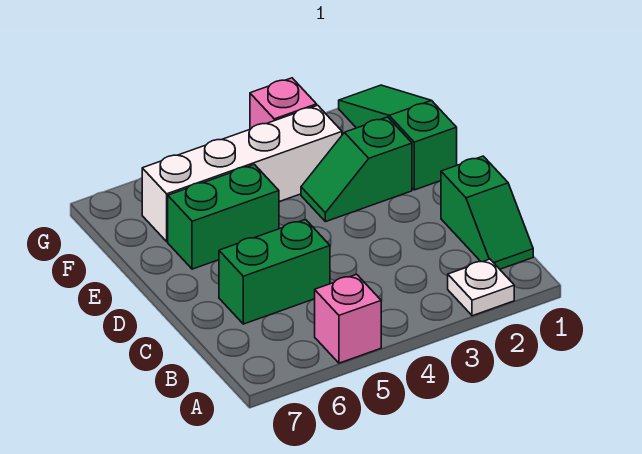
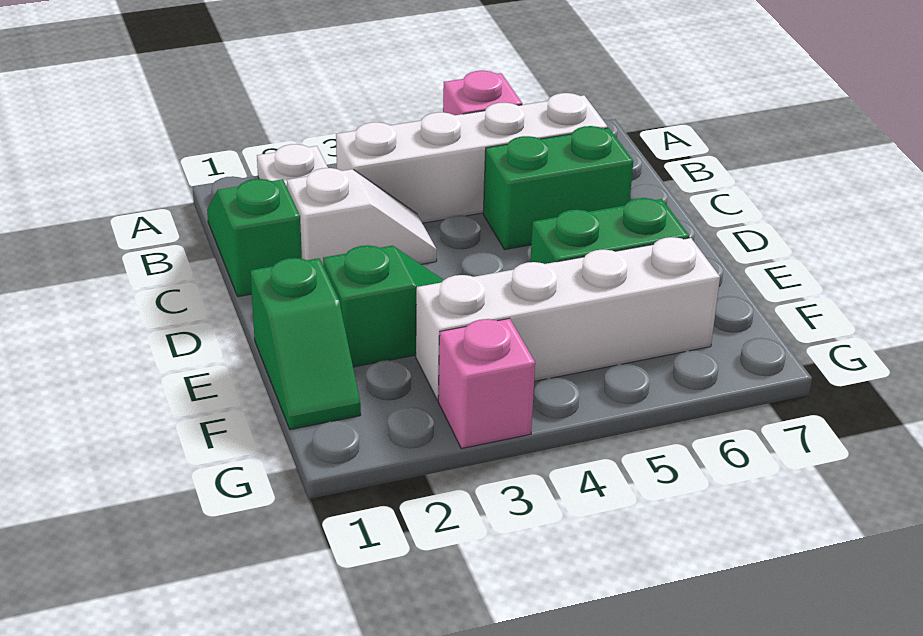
none -> white 1x4 brick [336,93,608,223]
none -> white 1x2 slope [287,168,437,264]
green 1x3 slope [339,85,457,190] -> green 1x2 slope [250,258,361,430]

